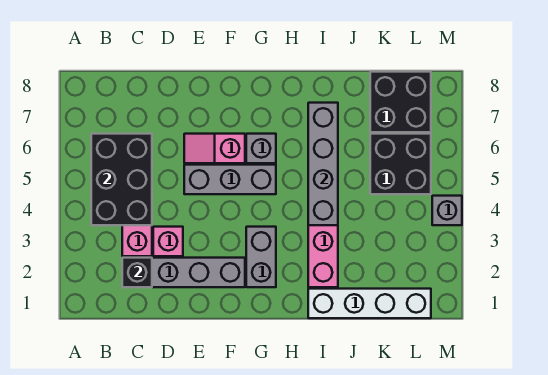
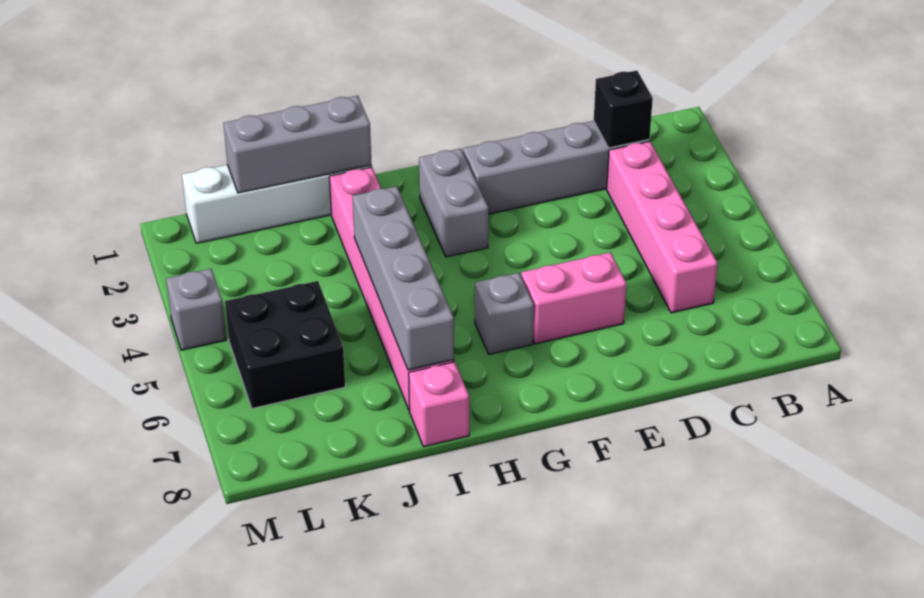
black 2x3 brick [91,134,152,225] -> none
pink 1x1 brick [153,227,183,256] -> pink 1x1 brick moved to [409,362,469,447]
grey 1x3 brick [184,165,276,194] -> grey 1x3 brick moved to [224,96,372,193]
pink 1x2 slope [184,134,245,163] -> pink 1x2 brick [521,252,627,344]
black 2x2 brick [370,72,431,132] -> none

